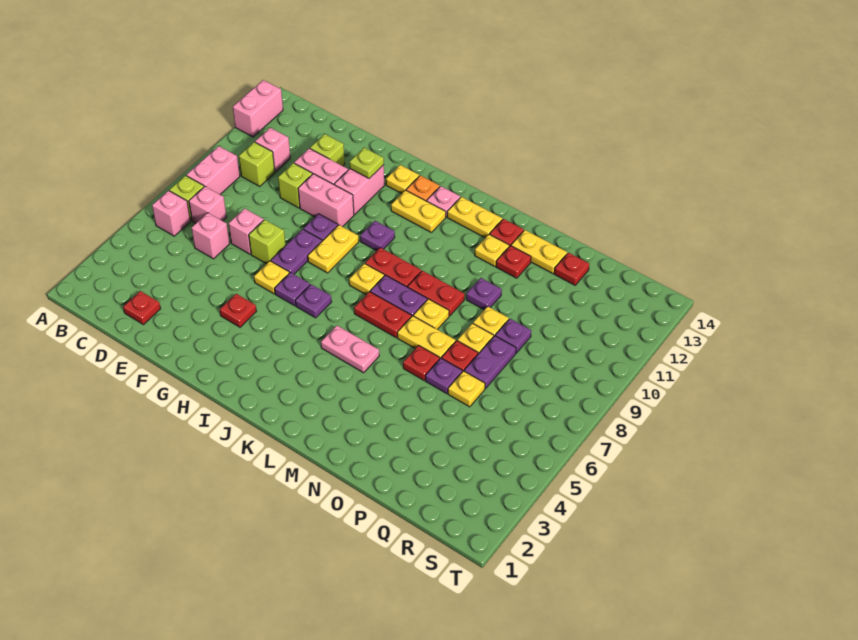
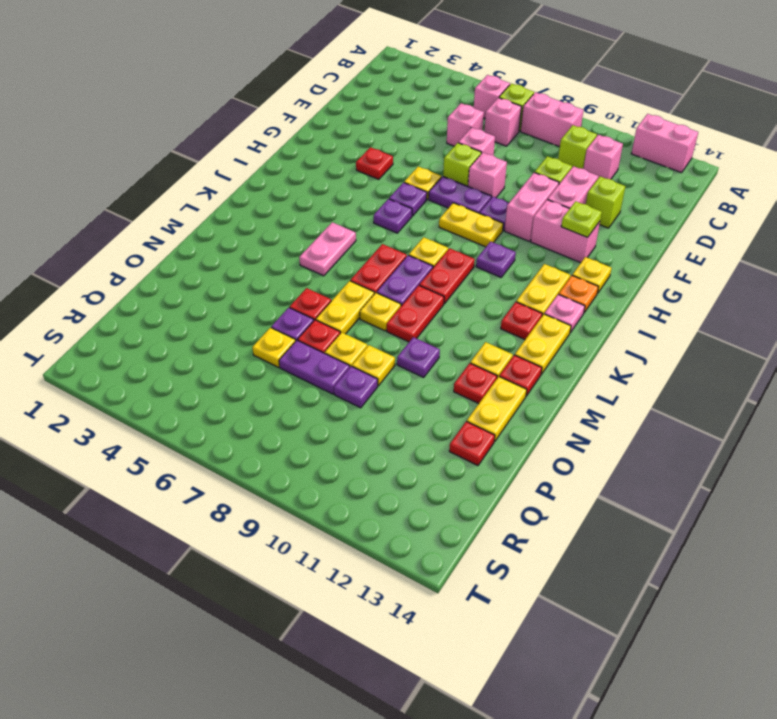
red 1x1 plate [123,291,161,325] -> red 1x1 plate moved to [501,302,542,339]
none -> pink 1x1 brick [468,153,507,198]

